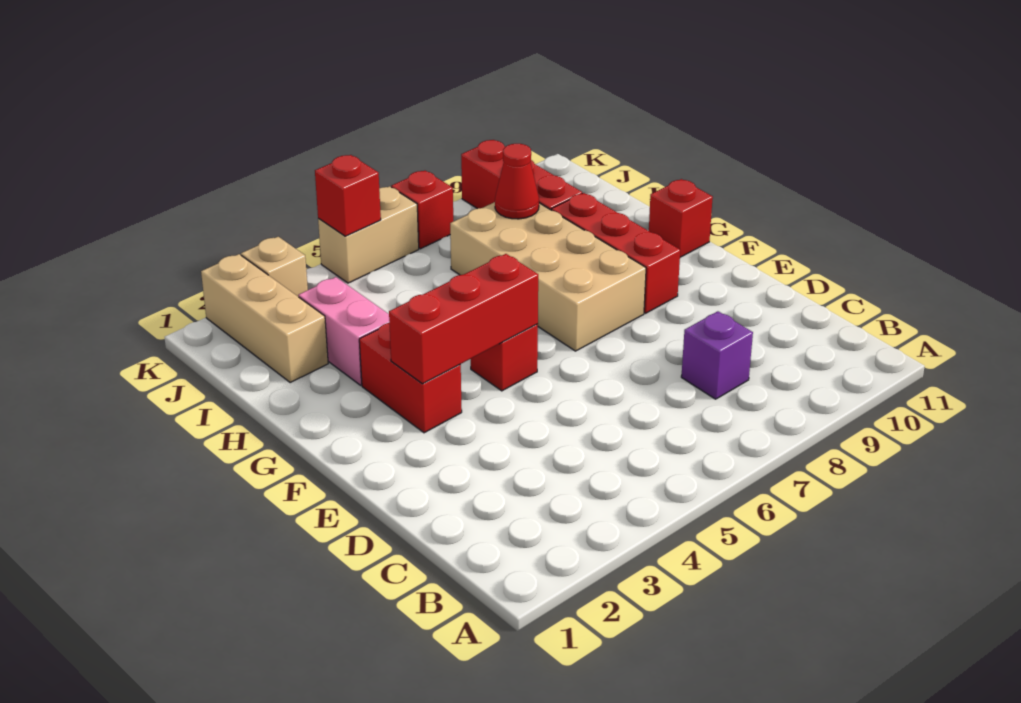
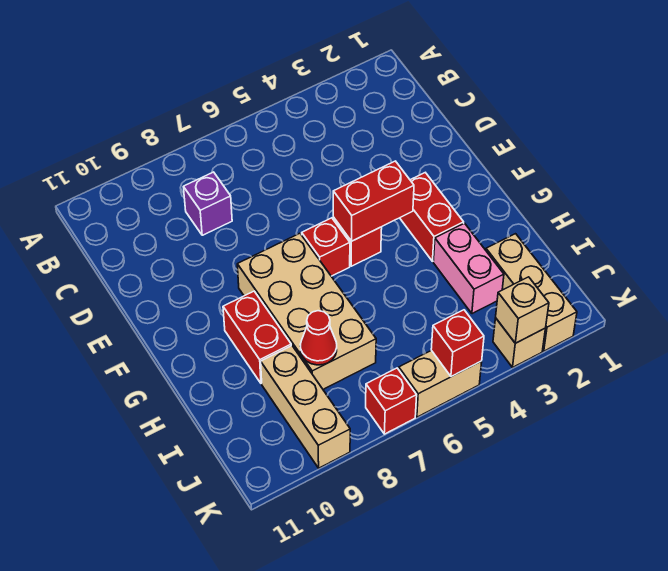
red 1x3 brick [389,254,538,384] -> red 1x2 brick [333,161,414,241]
red 1x3 brick [551,193,680,313] -> red 1x2 brick [223,291,291,383]
red 1x1 brick [649,179,713,257] -> red 1x1 brick moved to [302,218,350,276]
red 1x3 brick [461,140,582,210] -> tan 1x3 brick [261,346,350,468]
none -> tan 1x1 brick [496,277,549,343]

